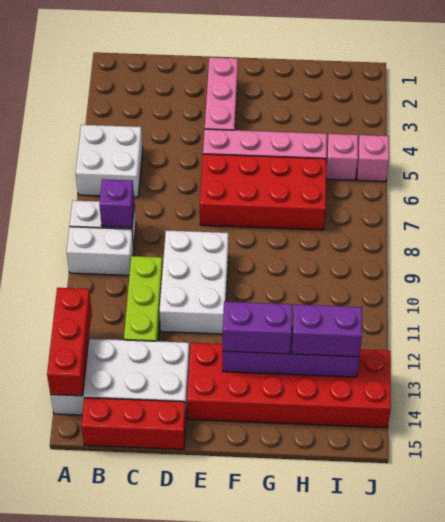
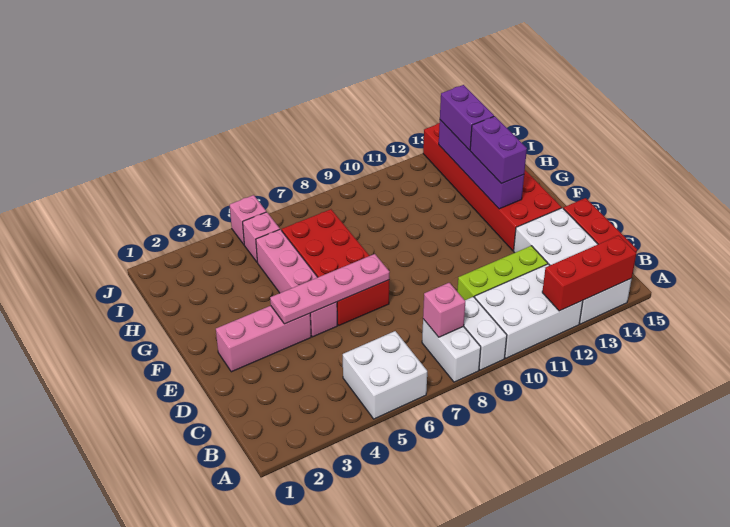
purple 1x1 brick [99,179,134,228] -> pink 1x1 brick [423,283,465,337]
white 2x3 brick [159,230,228,334] -> white 2x3 brick moved to [475,264,583,358]
none -> pink 1x4 plate [270,254,390,324]

